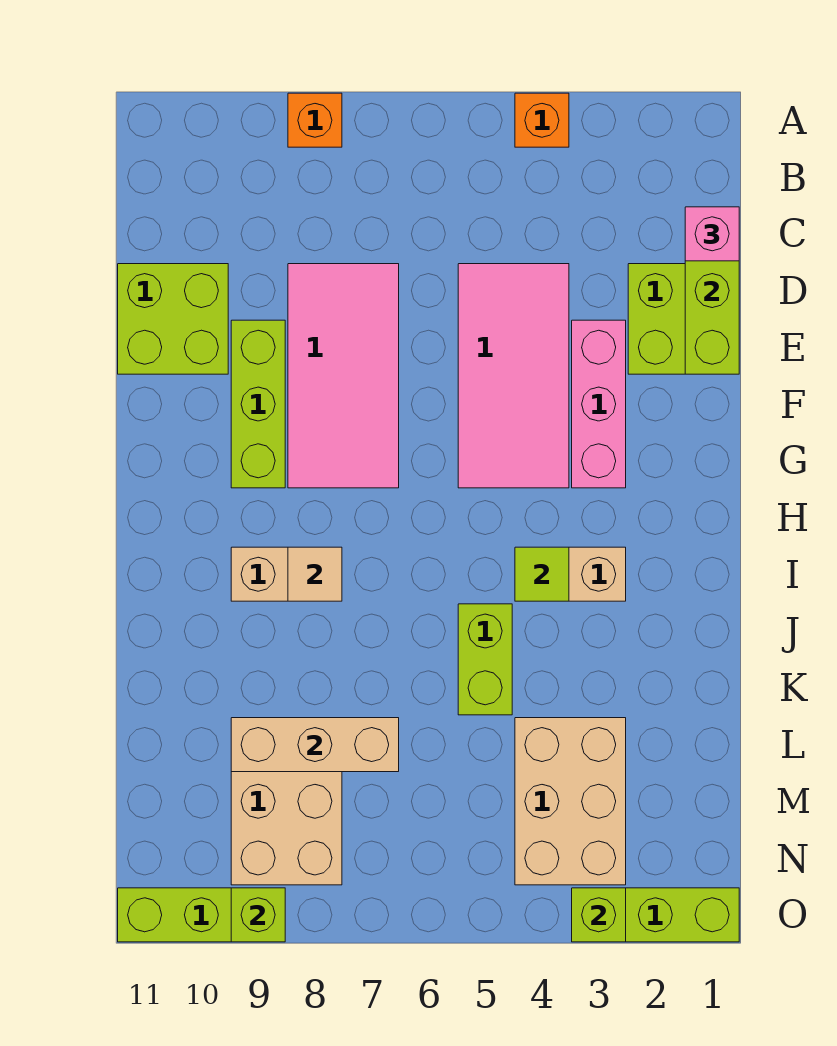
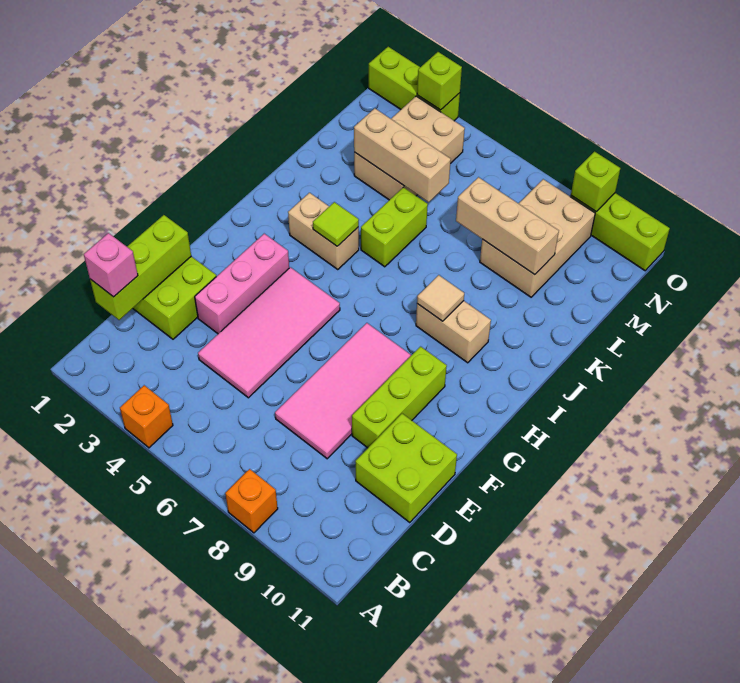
none -> tan 1x3 brick [354,108,451,202]

